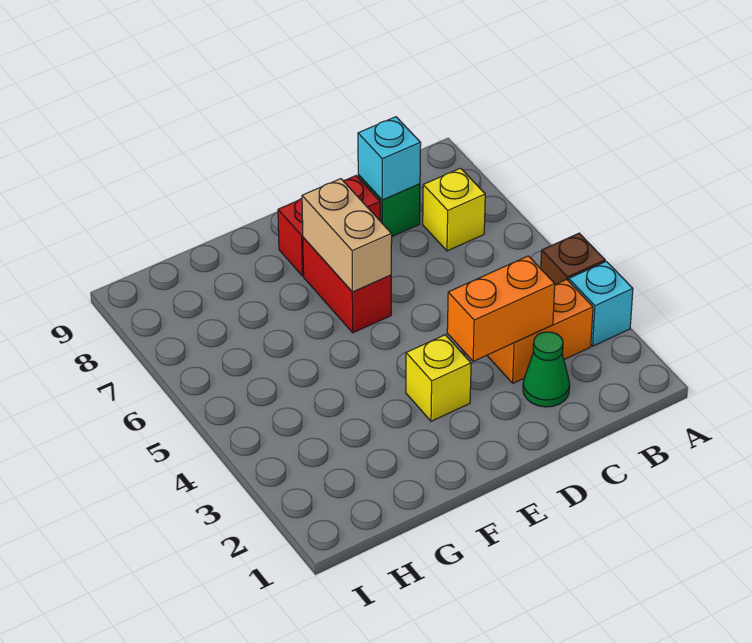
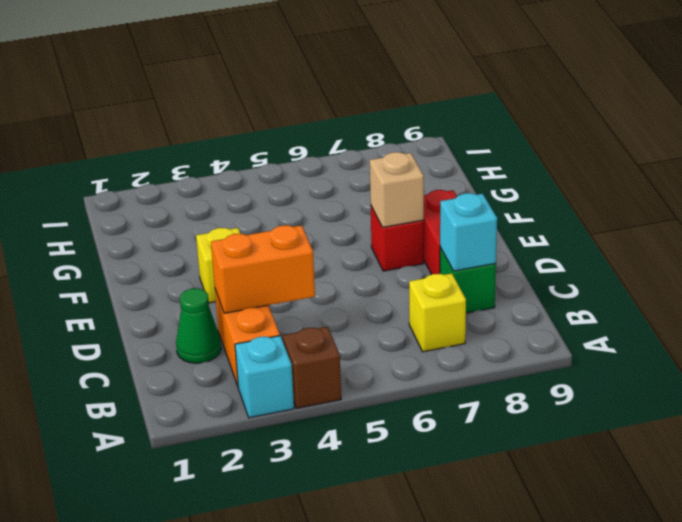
orange 1x2 brick [447,256,555,361] -> orange 1x2 brick turned to [211,225,315,313]
red 1x2 brick [303,237,391,333] -> red 1x1 brick [371,206,424,271]
tan 1x2 brick [302,179,392,292] -> tan 1x1 brick [370,152,424,227]

